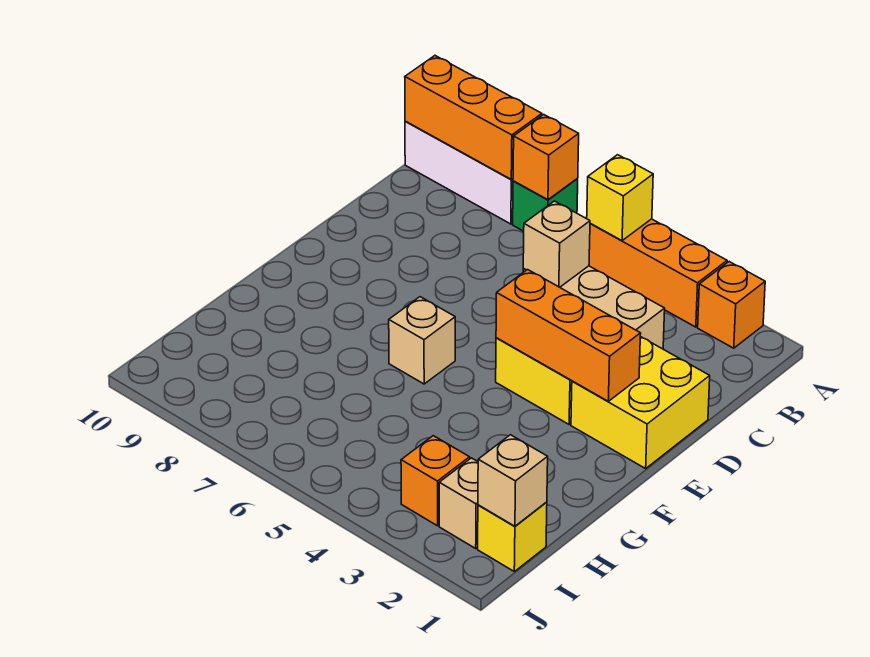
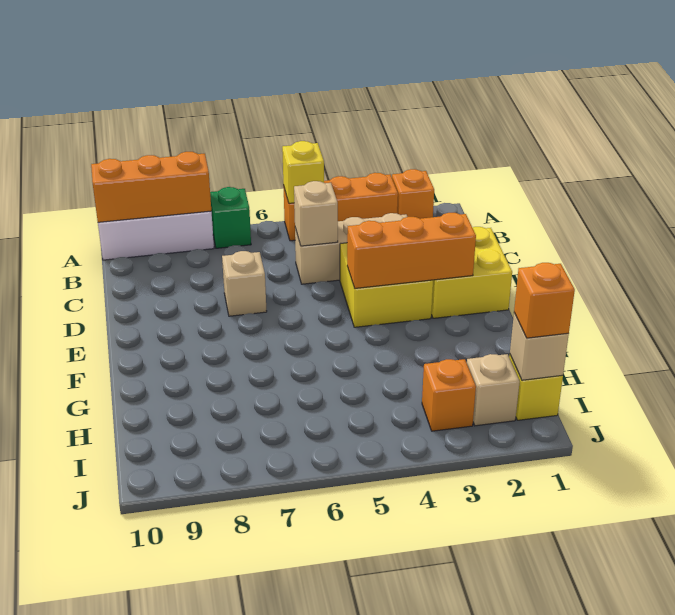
orange 1x1 brick [513,115,579,200] -> orange 1x1 brick moved to [514,263,575,338]
tan 1x1 brick [389,297,455,384] -> tan 1x1 brick moved to [222,251,267,316]

